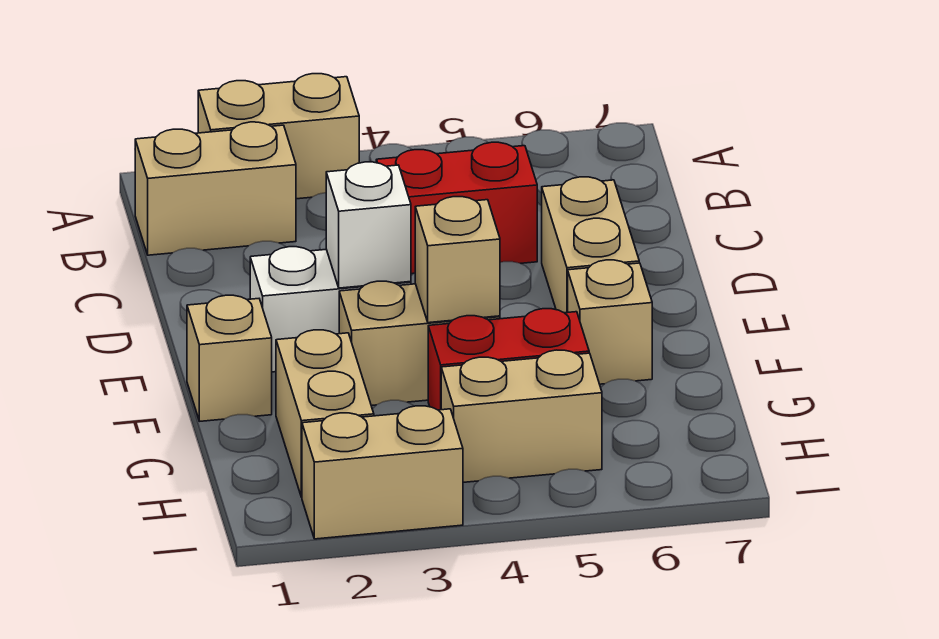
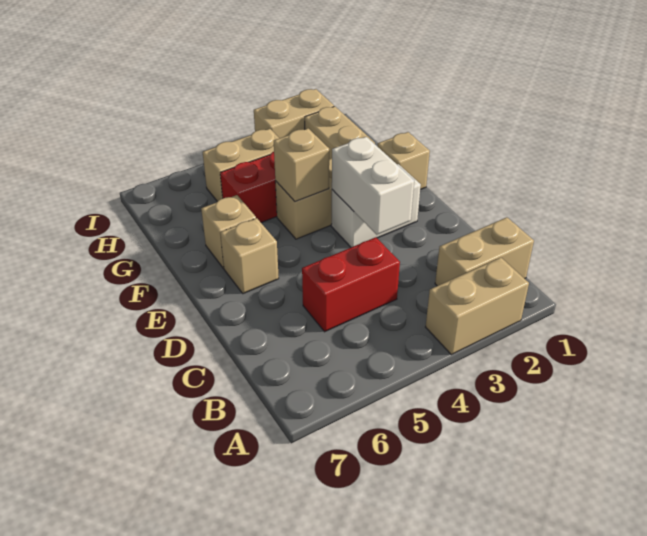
tan 1x2 brick [542,177,639,313] -> tan 1x1 brick [220,218,279,294]
white 1x1 brick [326,162,411,288] -> white 1x2 brick [332,137,414,235]

